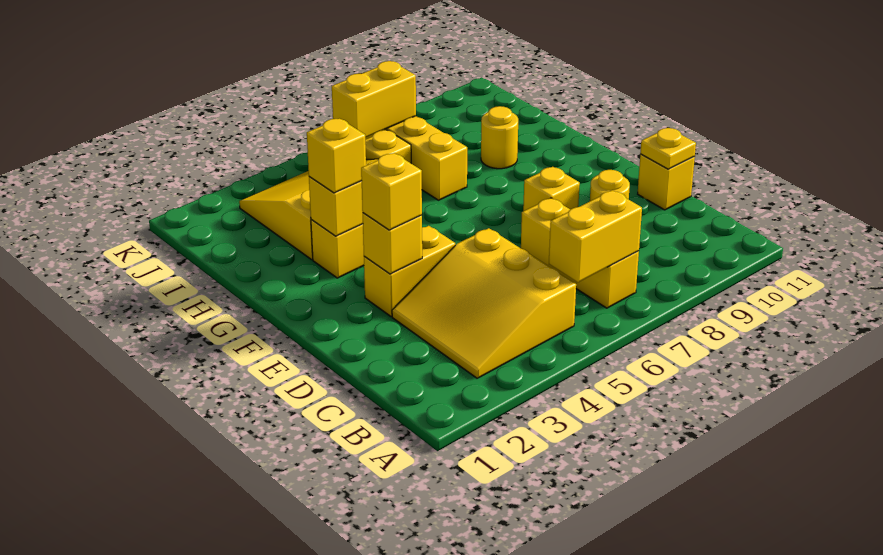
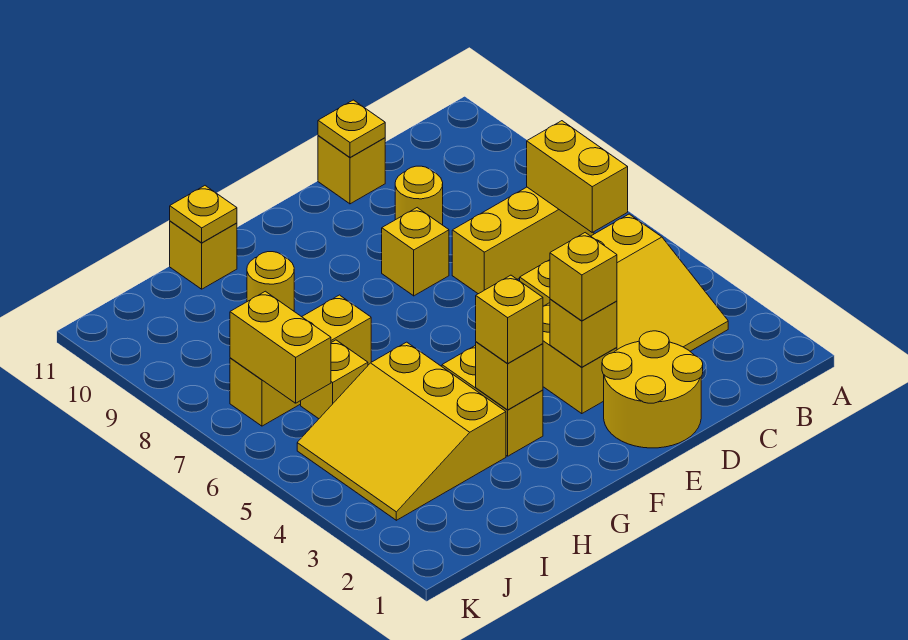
none -> yellow 2x2 round brick [602,331,703,448]
none -> yellow 1x1 brick [170,221,237,289]
none -> yellow 1x1 plate [170,186,237,243]

